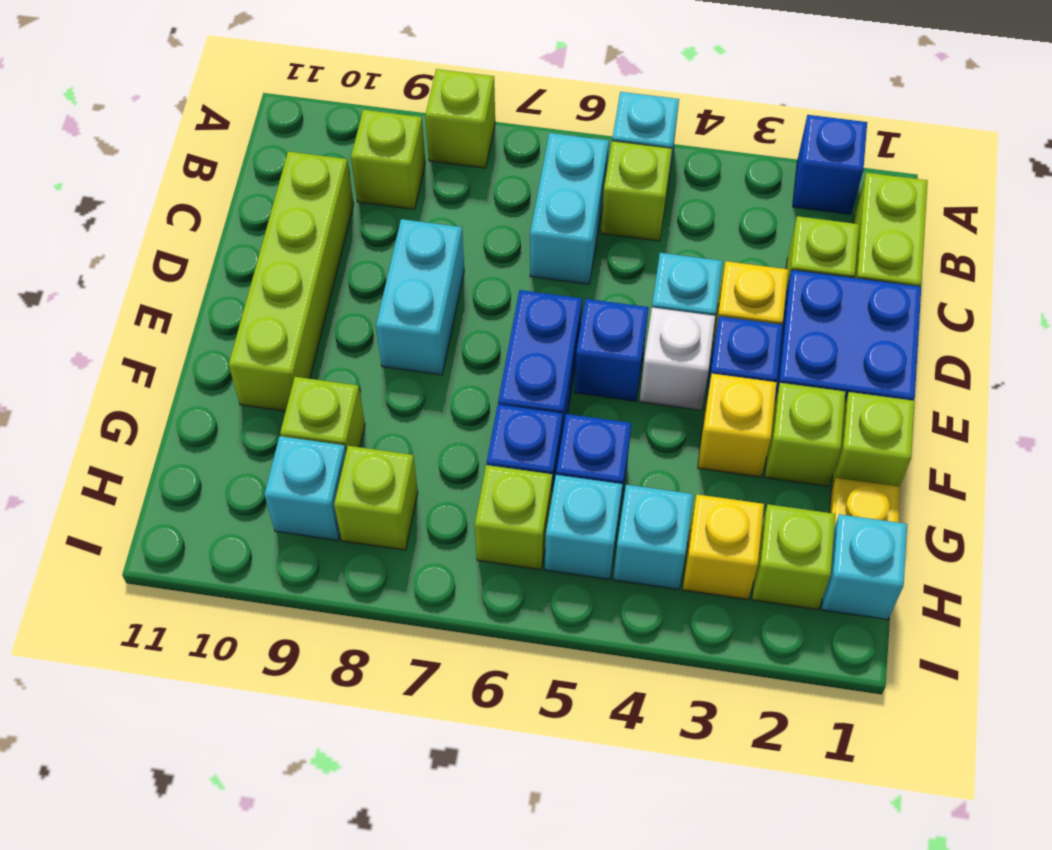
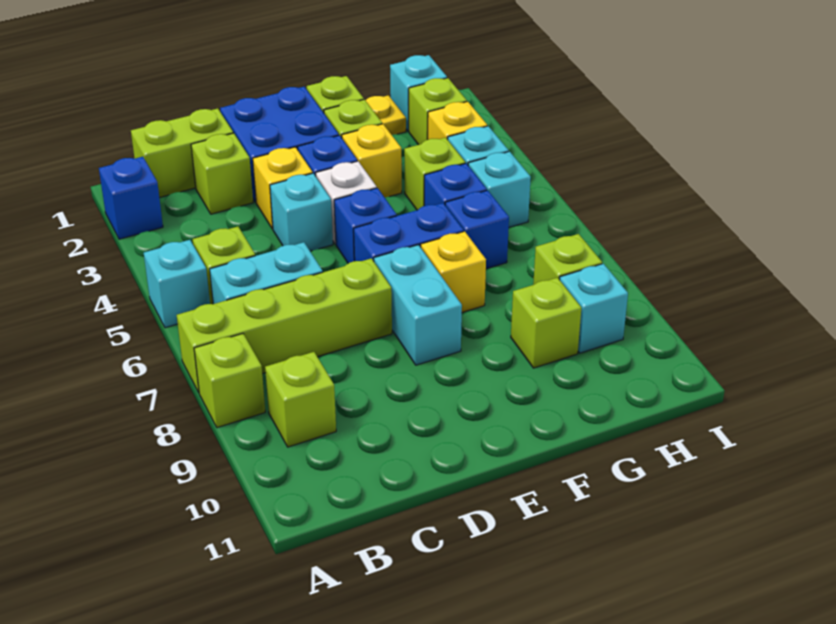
lime 1x4 brick [229,152,354,411] -> lime 1x4 brick moved to [177,258,392,392]
cyan 1x2 brick [376,219,464,375] -> cyan 1x2 brick turned to [374,245,462,365]
none -> yellow 1x1 brick [421,231,486,312]
lime 1x1 brick [475,465,552,570] -> lime 1x1 brick moved to [404,138,465,210]

